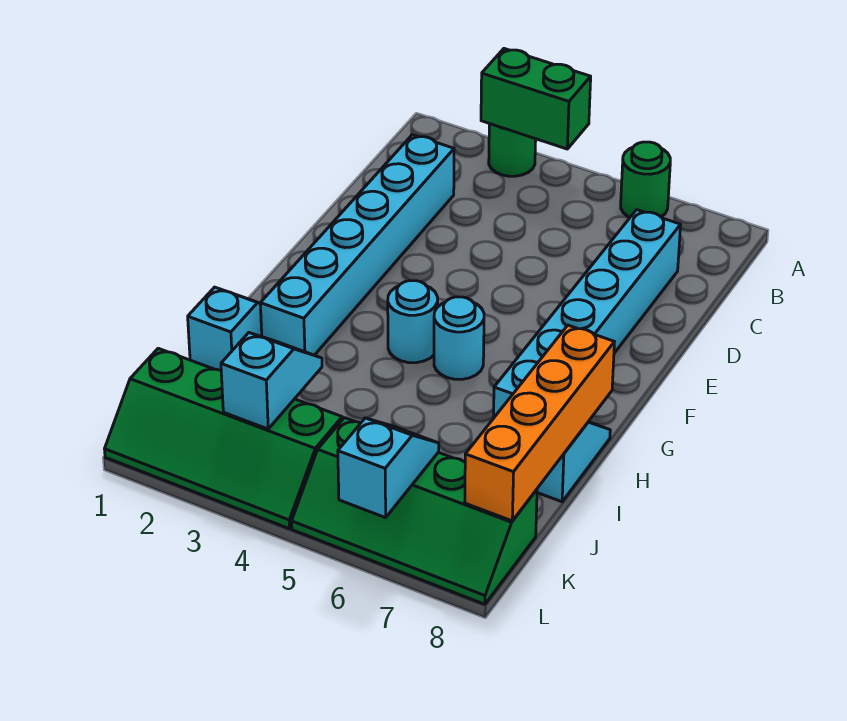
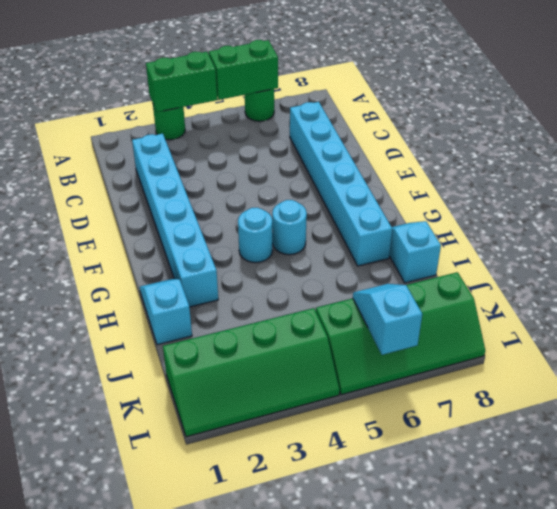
none -> green 1x2 brick [209,40,278,100]
orange 1x4 brick [465,325,614,521] -> none
cyan 1x2 slope [221,333,322,429] -> none

